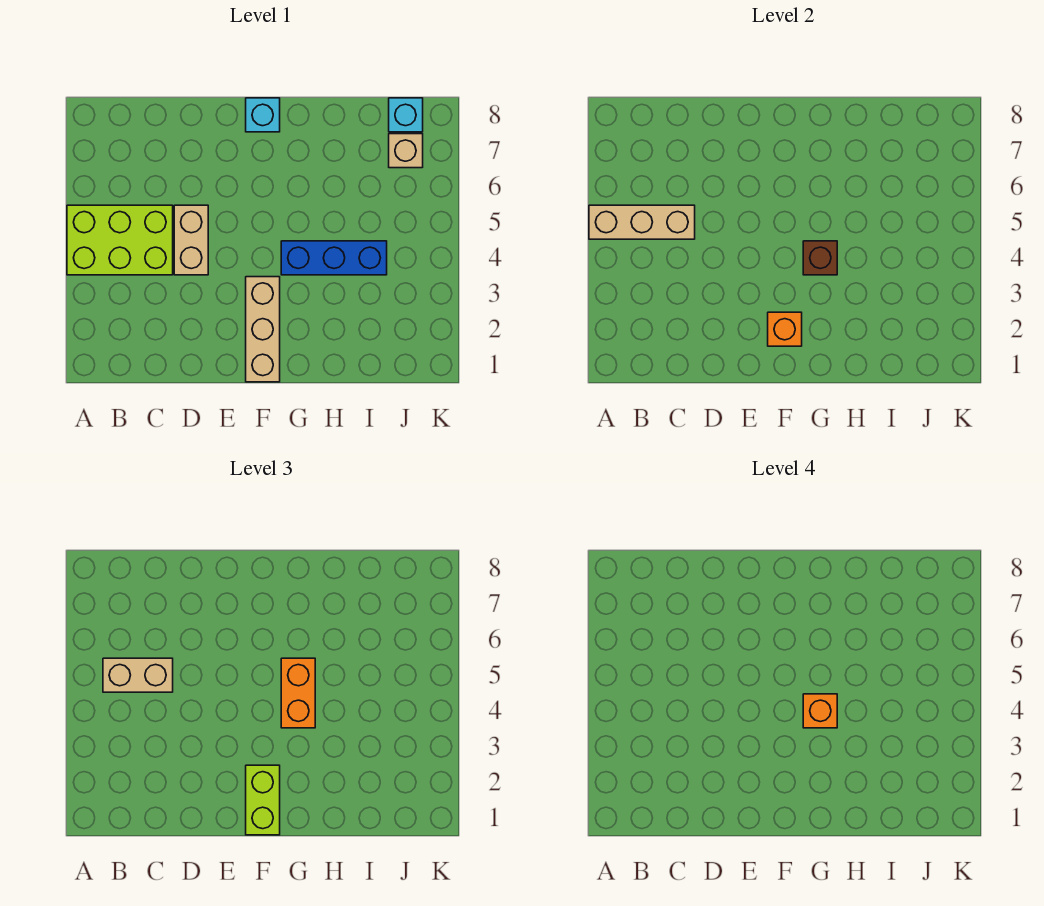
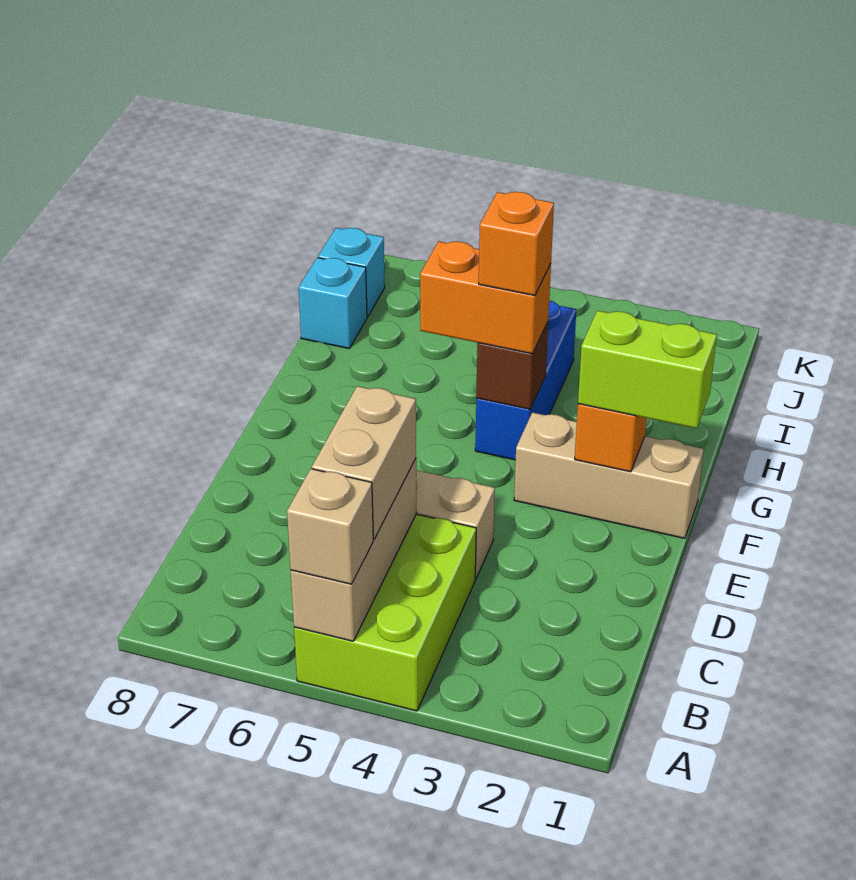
cyan 1x1 brick [246,98,280,132] -> cyan 1x1 brick moved to [299,258,367,349]
tan 1x1 brick [389,134,423,168] -> tan 1x1 brick moved to [287,469,373,584]

